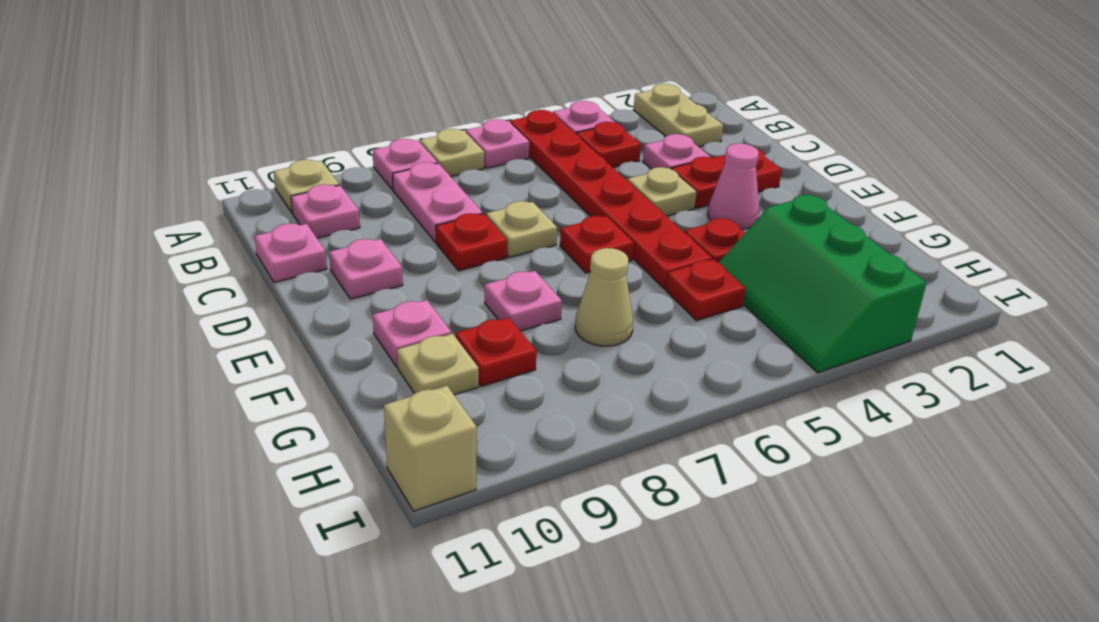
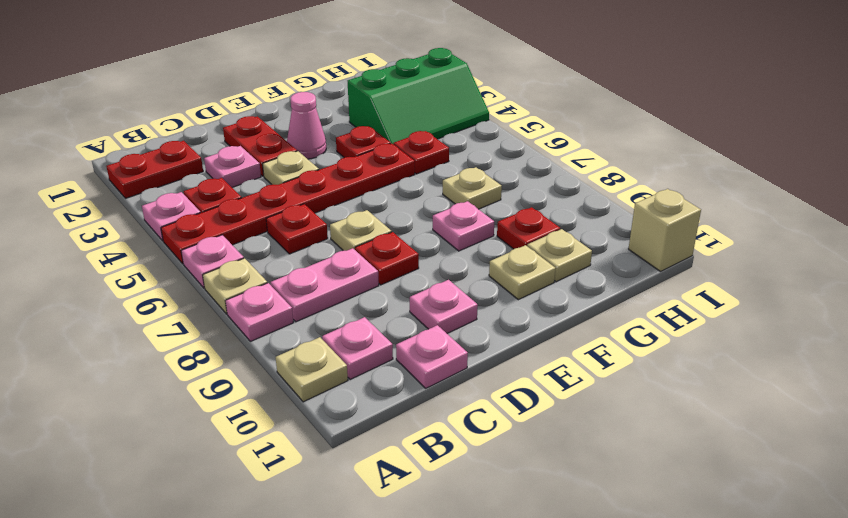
tan 1x2 plate [634,84,723,147] -> red 1x2 plate [106,141,203,198]
red 1x1 plate [560,216,634,273] -> red 1x1 plate moved to [266,204,328,254]
pink 1x1 plate [373,300,451,367] -> tan 1x1 plate [489,245,556,300]
tan 1x1 cone [575,248,633,346] -> tan 1x1 plate [443,167,502,209]

